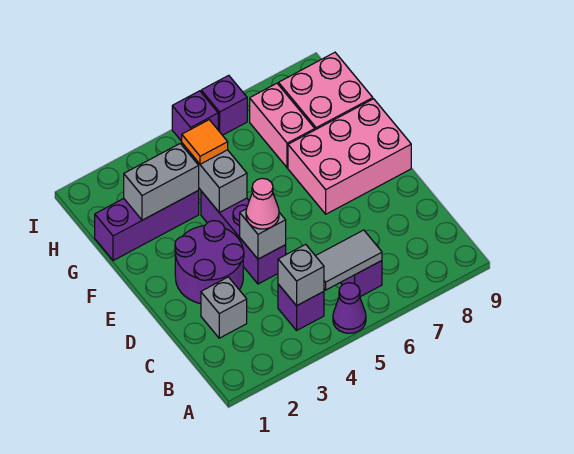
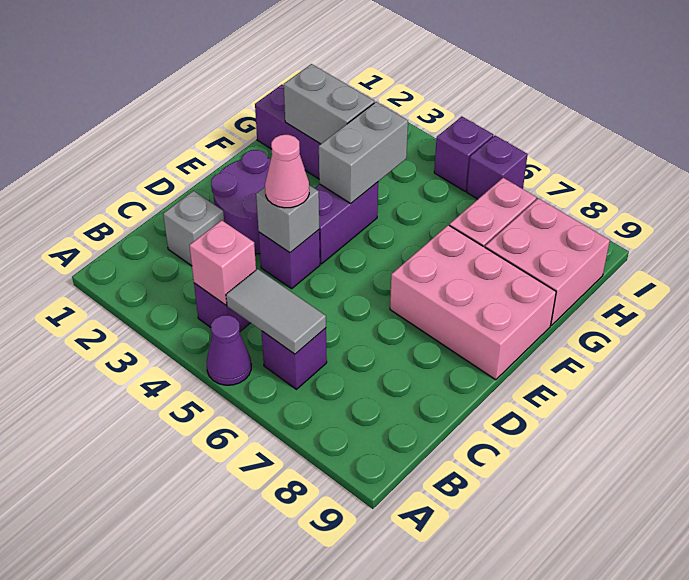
grey 1x1 brick [278,244,324,306] -> pink 1x1 brick [189,220,256,305]
orange 1x1 tile [182,120,228,164] -> none

